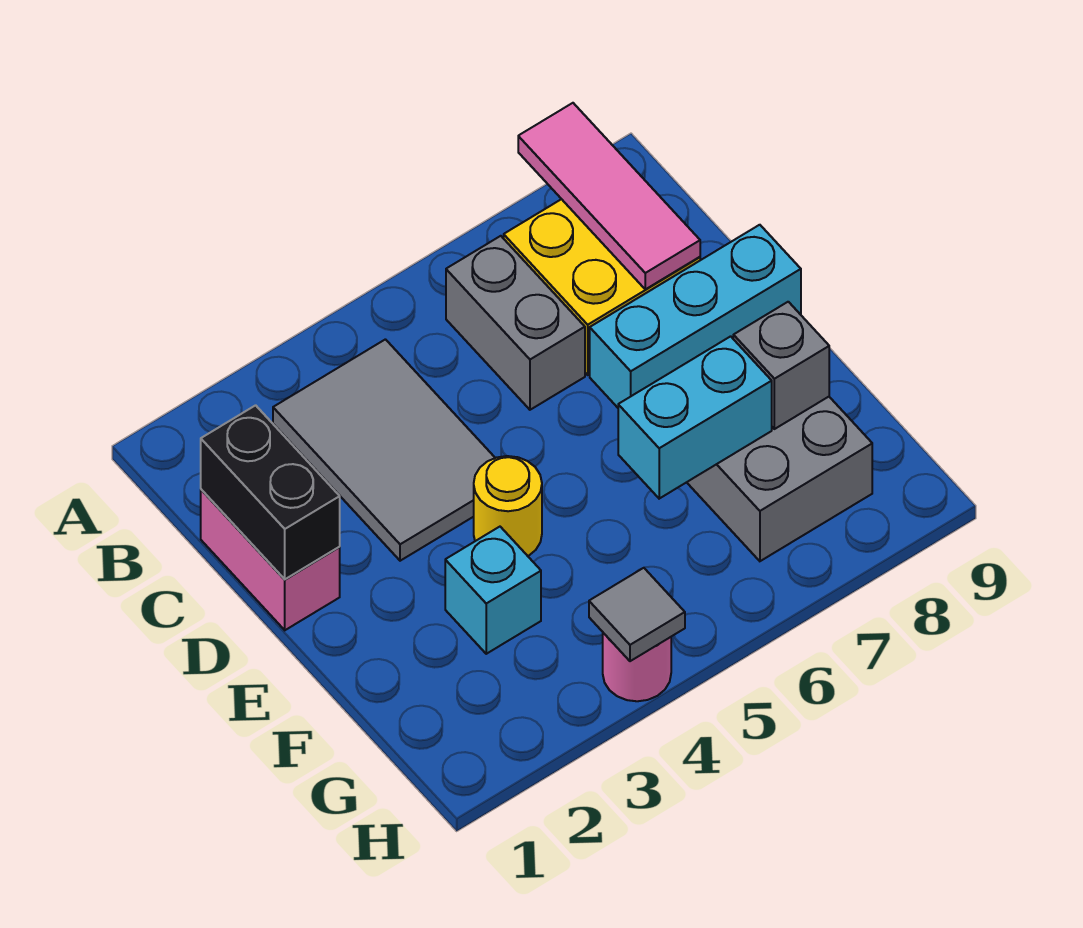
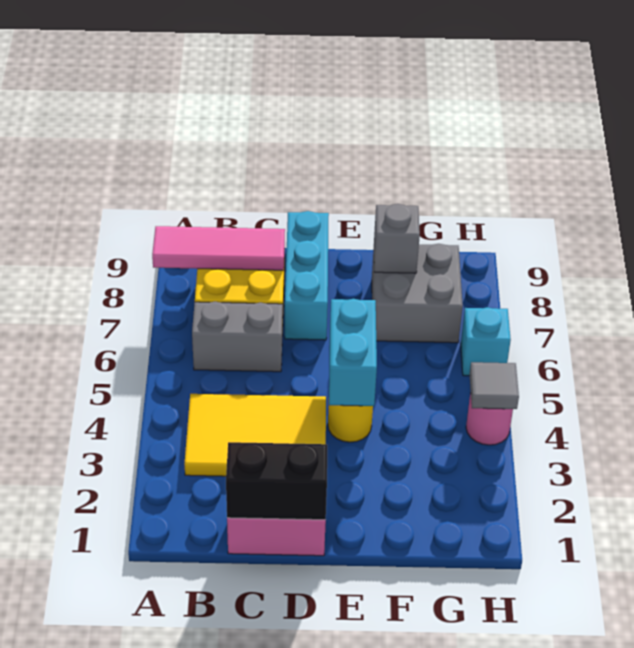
grey 2x3 tile [273,339,495,561] -> yellow 2x3 tile [184,394,326,476]
cyan 1x1 brick [445,527,541,654] -> cyan 1x1 brick moved to [461,307,511,376]
cyan 1x2 brick [618,336,772,499] -> cyan 1x2 brick moved to [329,299,377,406]

